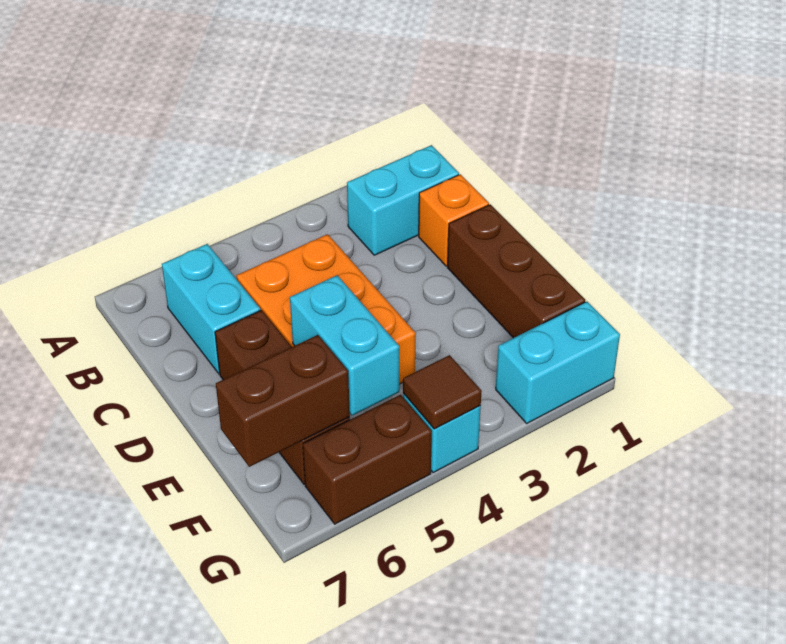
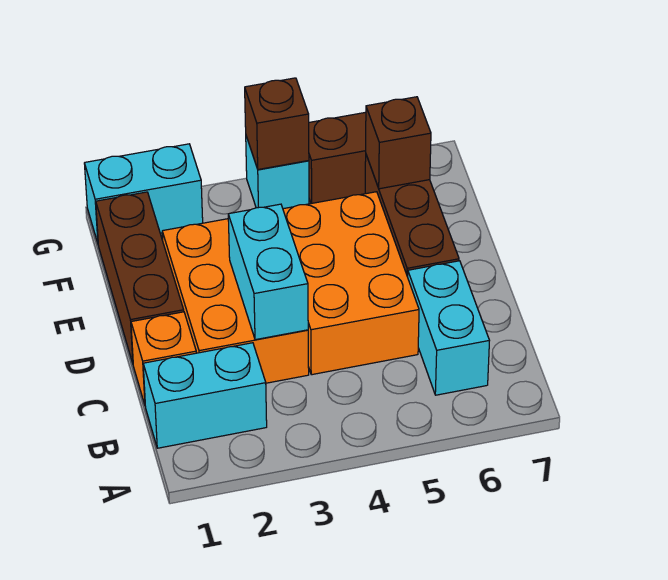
none -> orange 2x3 brick [162,219,309,383]
cyan 1x2 brick [290,275,399,415] -> cyan 1x2 brick moved to [228,204,308,340]
brown 1x2 brick [216,335,350,467] -> brown 1x1 brick [366,97,431,189]
brown 1x1 tile [403,355,482,429] -> brown 1x1 brick [245,78,309,170]

